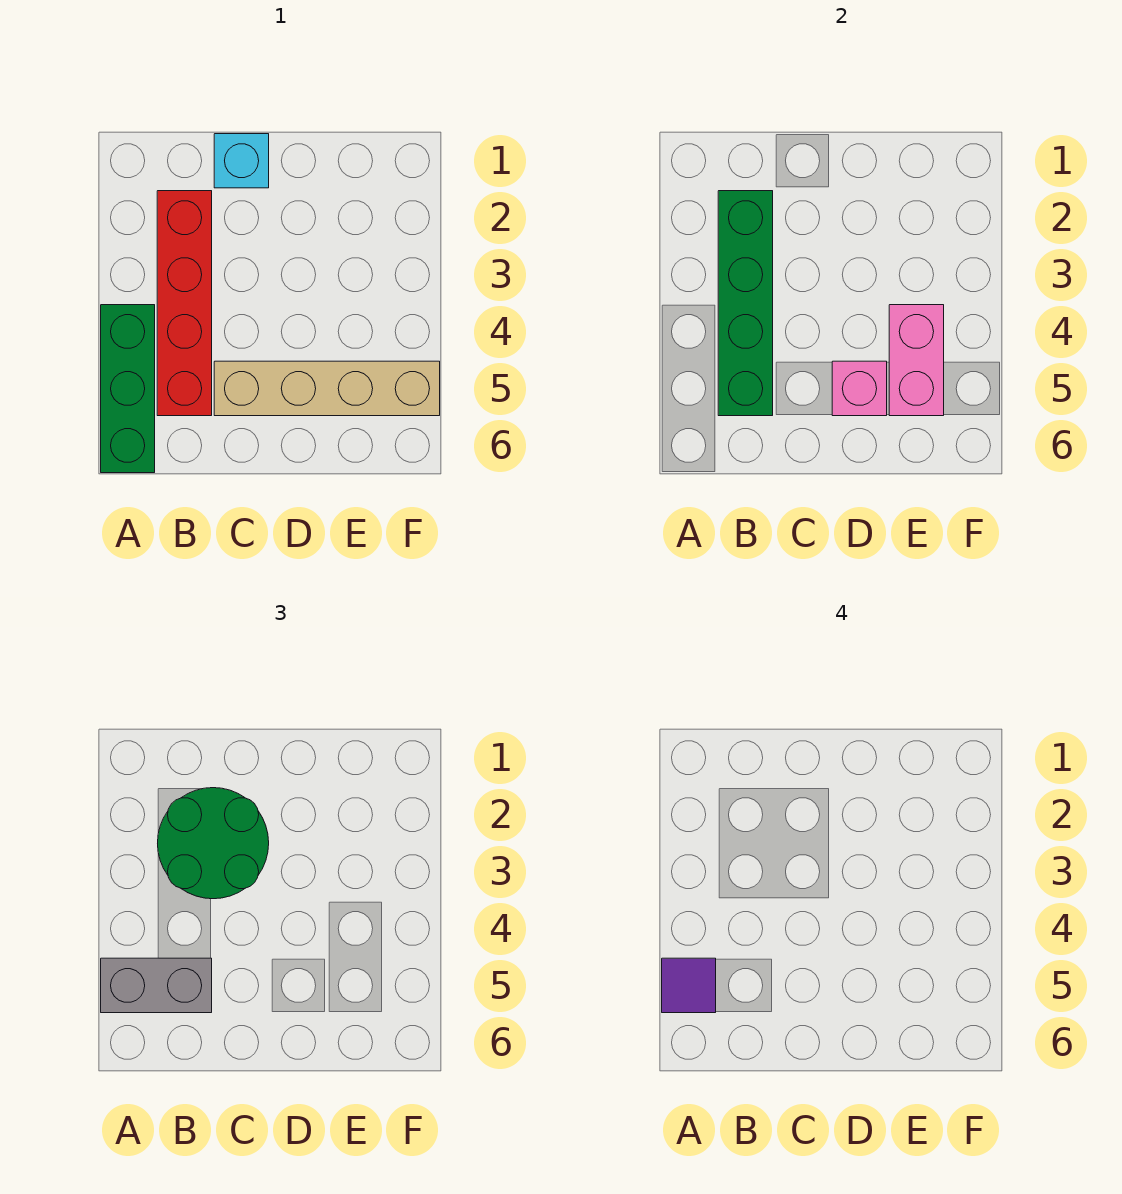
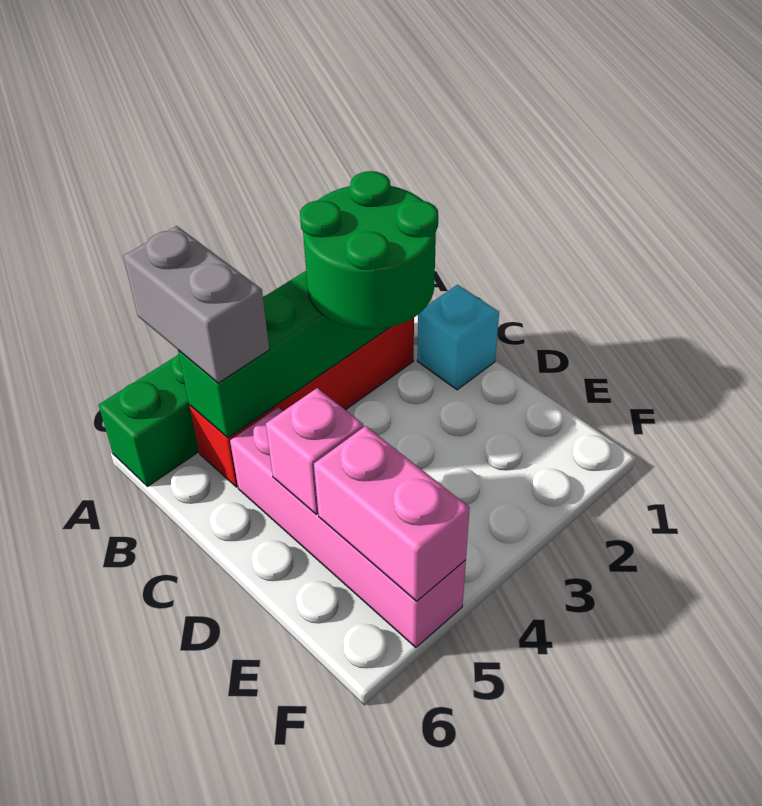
purple 1x1 tile [662,958,716,1013] -> none
tan 1x4 brick [214,361,440,416] -> pink 1x4 brick [230,407,466,648]
pink 1x2 brick [889,305,944,416] -> pink 1x2 brick turned to [314,426,470,601]

